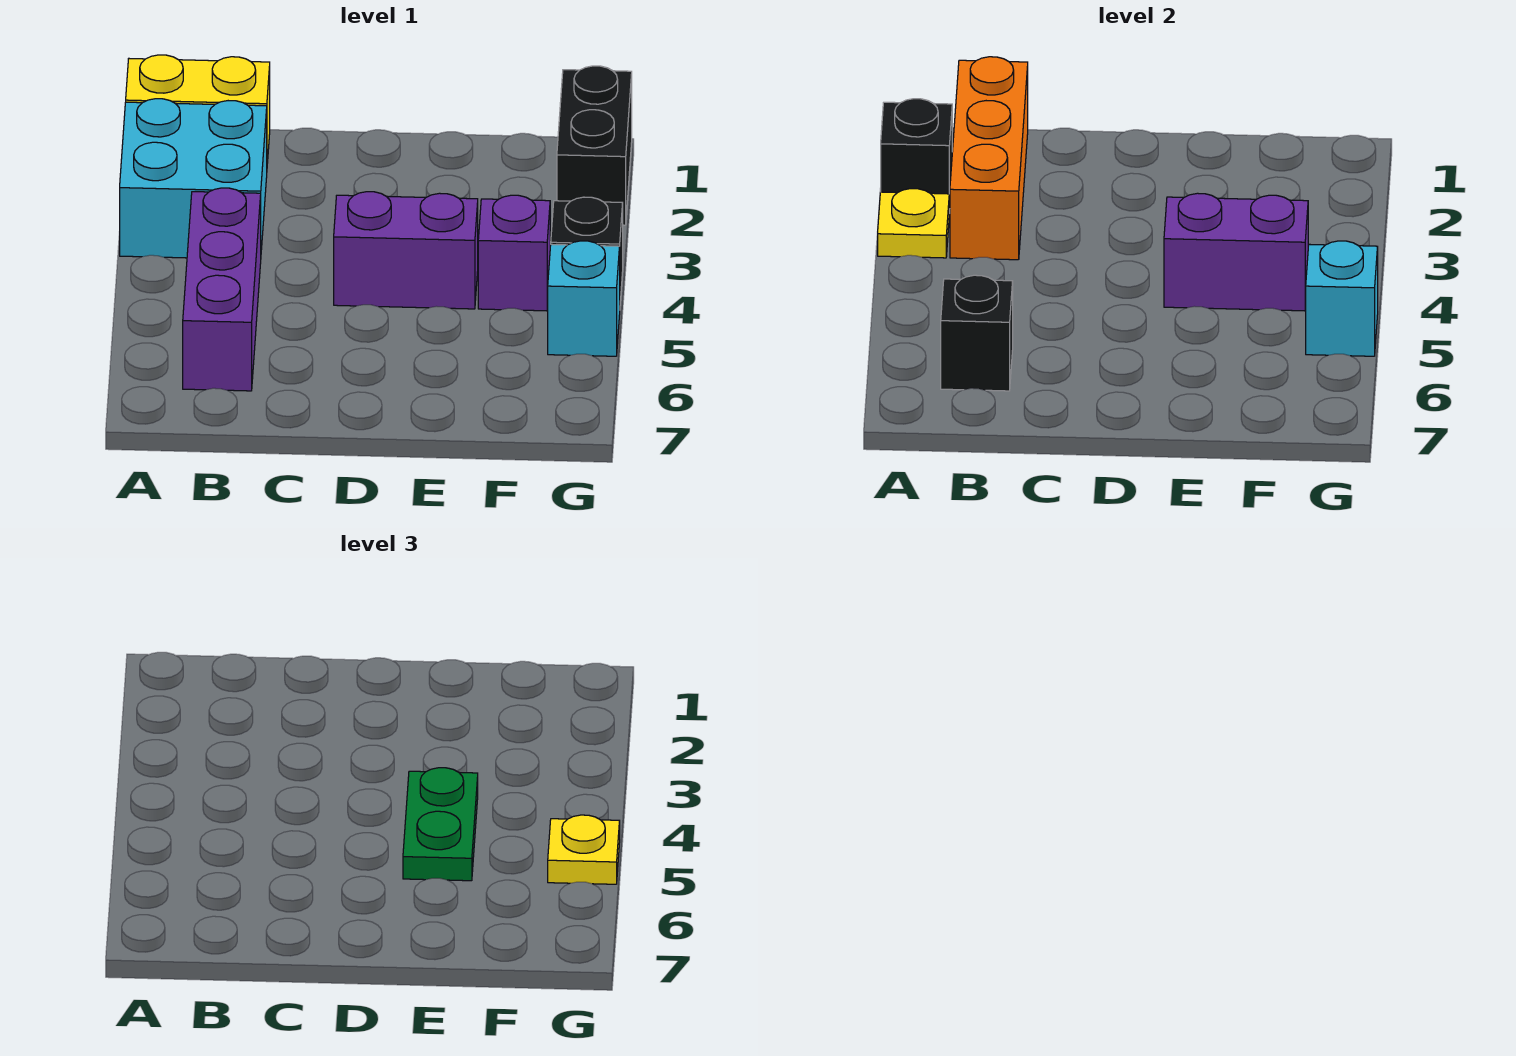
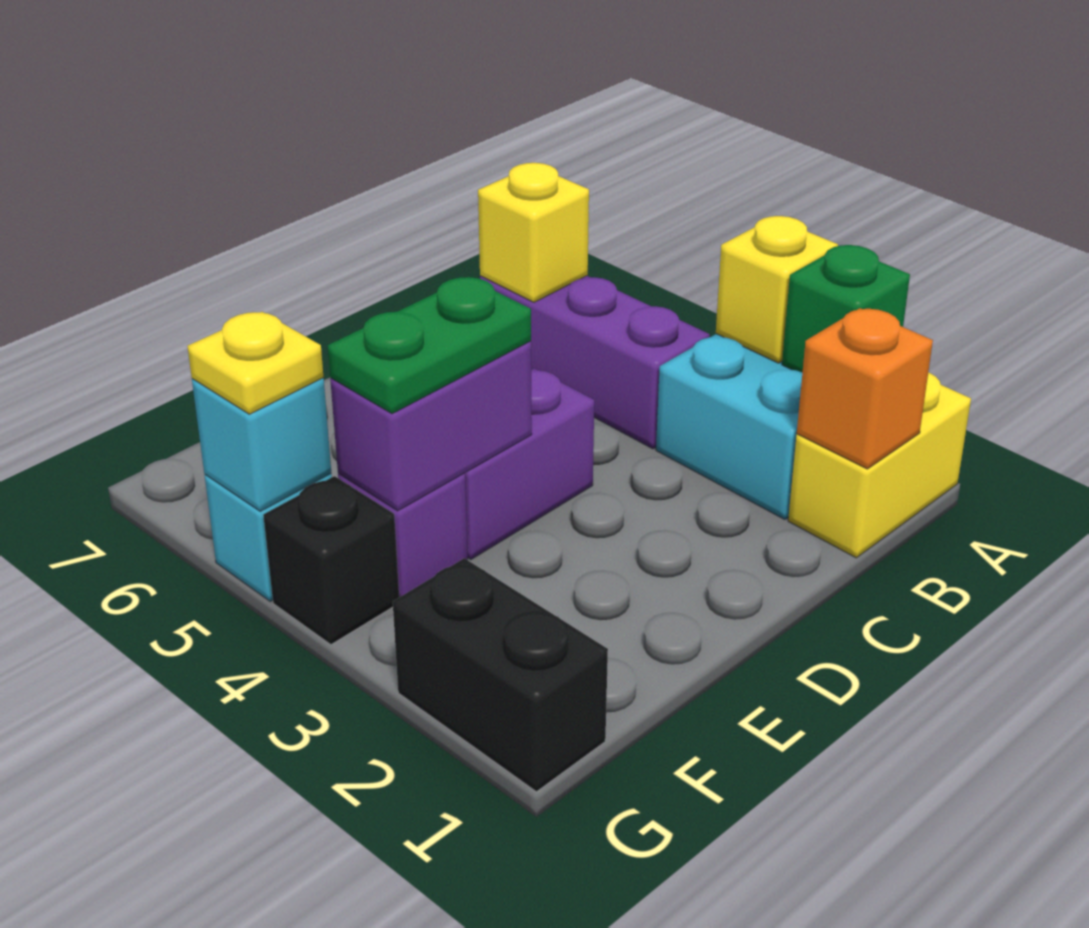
black 1x1 brick [881,99,952,213] -> green 1x1 brick [782,245,910,372]
yellow 1x1 plate [878,189,949,258] -> yellow 1x1 brick [716,216,838,363]
orange 1x3 brick [950,57,1028,260] -> orange 1x1 brick [797,308,933,469]
black 1x1 brick [941,275,1013,391] -> yellow 1x1 brick [478,163,589,302]
green 1x2 plate [403,768,478,881] -> green 1x2 plate turned to [328,277,531,414]

